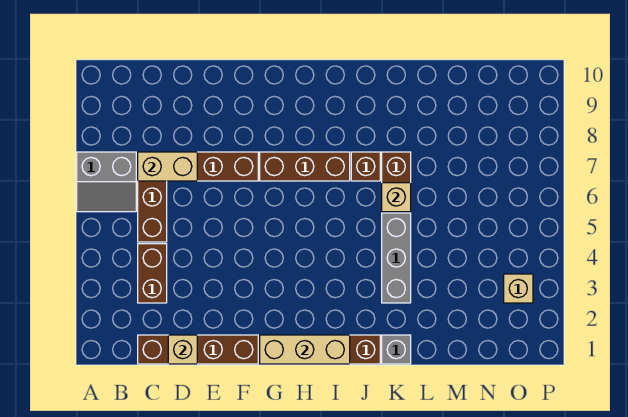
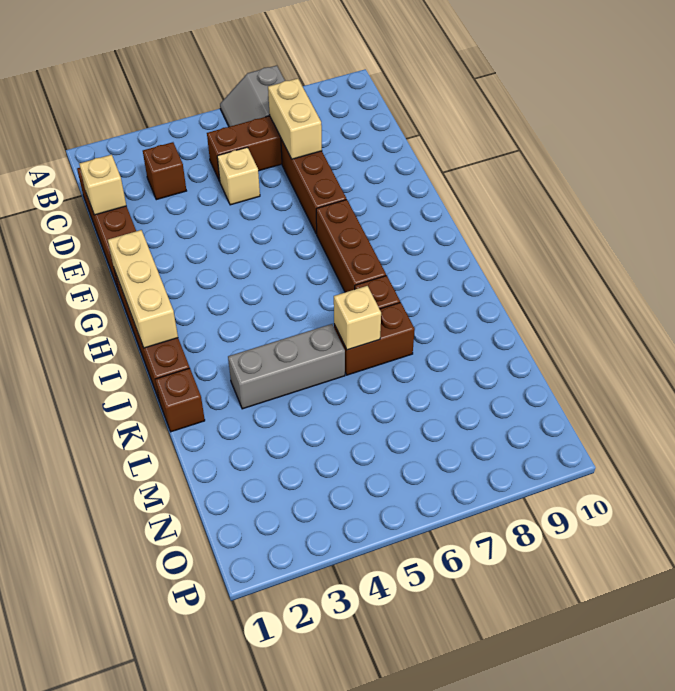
brown 1x2 brick [138,244,167,303] -> brown 1x1 brick [143,142,186,200]
grey 1x1 brick [382,335,411,364] -> brown 1x1 brick [155,368,205,432]
tan 1x1 brick [504,274,533,303] -> tan 1x1 brick moved to [217,147,260,205]

